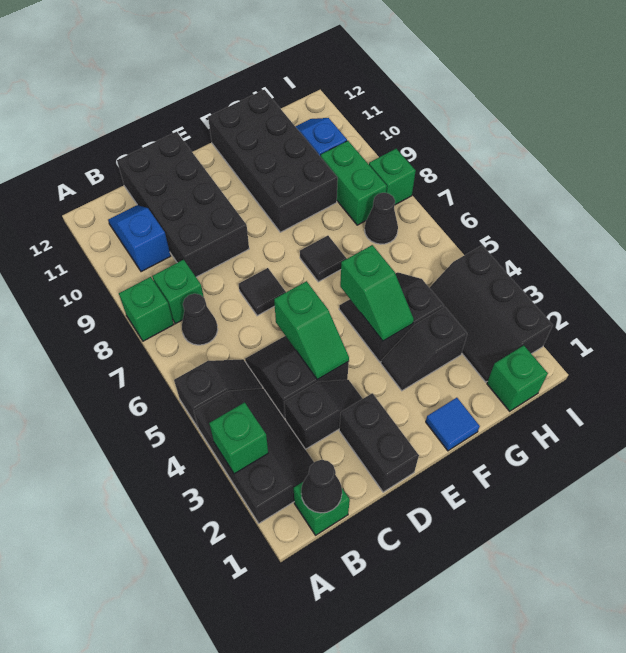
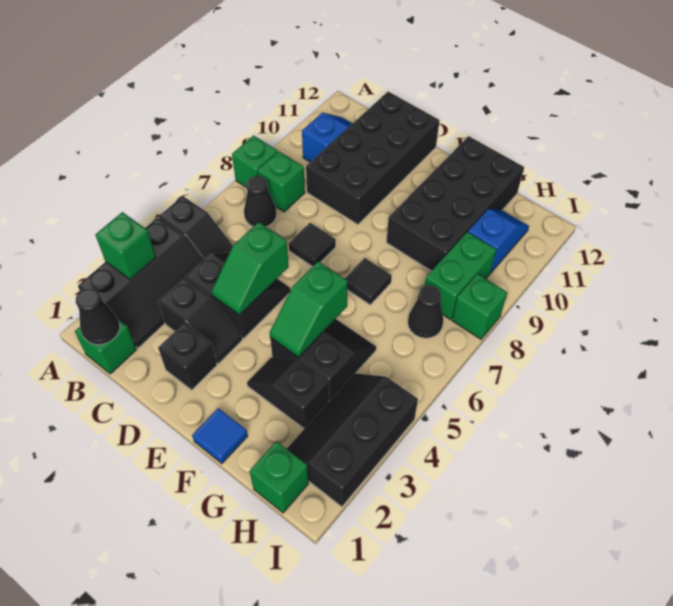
black 1x2 brick [339,393,419,492] -> black 1x1 brick [158,323,217,390]

